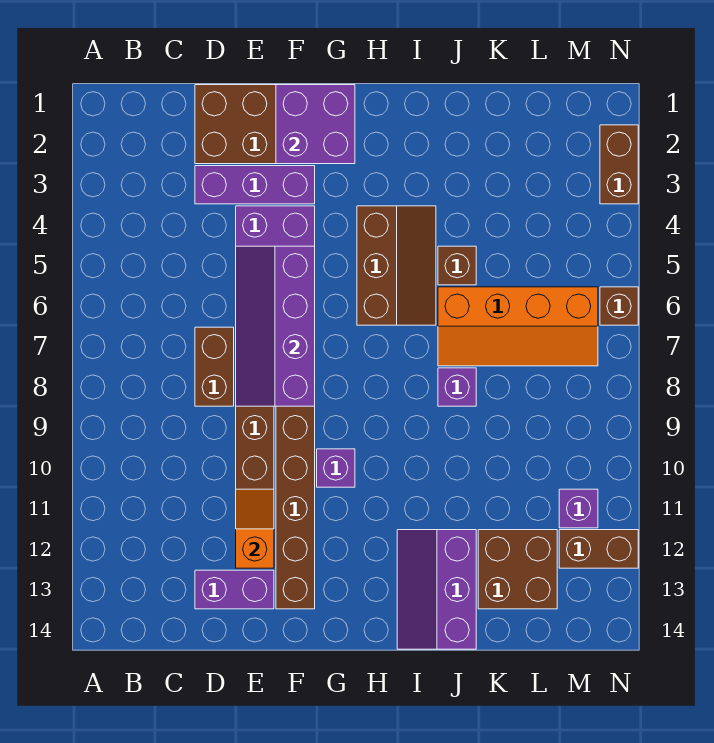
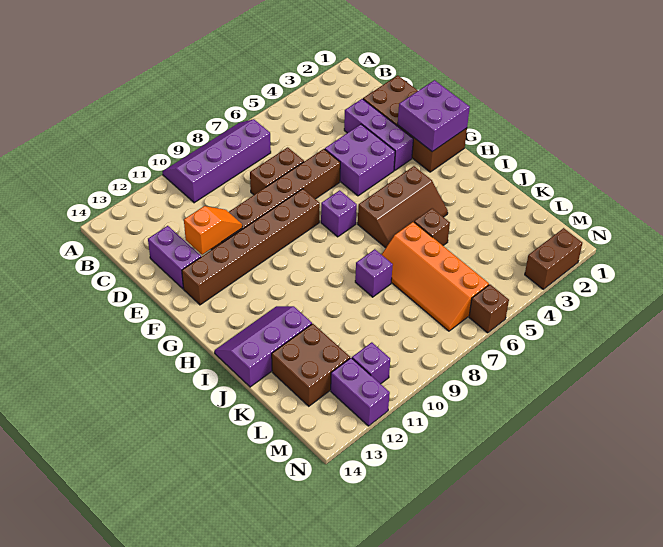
purple 2x4 slope [236,246,315,406] -> purple 2x4 slope moved to [162,119,271,203]
purple 1x1 brick [317,449,355,487] -> purple 1x1 brick moved to [321,190,357,237]
brown 1x2 brick [559,530,638,568] -> purple 1x2 brick [331,358,390,426]

